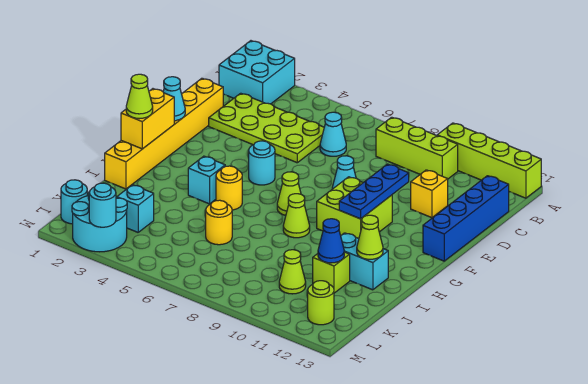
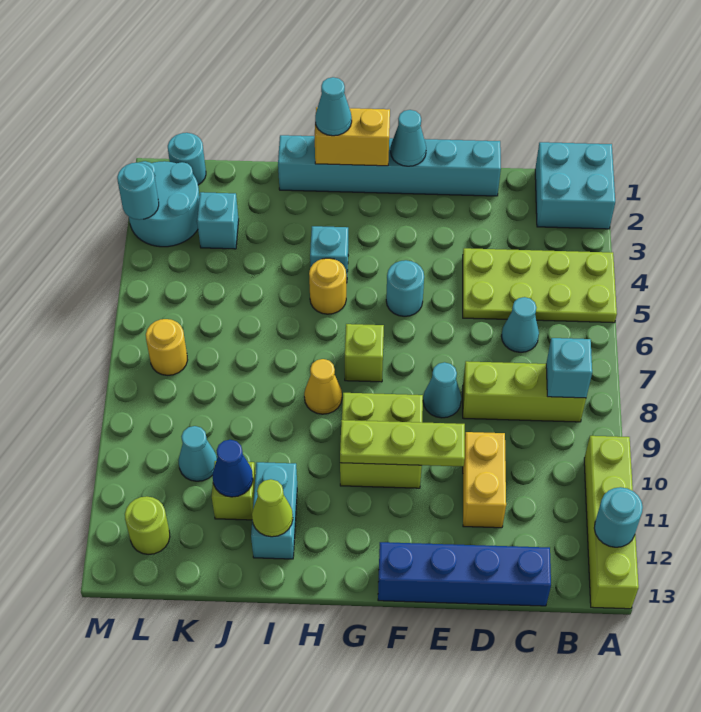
none -> cyan 1x1 round brick [594,487,643,547]
lime 1x3 brick [376,117,458,179] -> lime 1x3 brick turned to [463,361,586,422]
none -> cyan 1x1 brick [546,338,592,398]
lime 2x4 plate [209,93,324,163] -> lime 2x4 plate turned to [463,248,617,323]
yellow 1x6 brick [105,78,223,189] -> cyan 1x6 brick [278,135,501,196]
yellow 1x1 brick [411,170,448,218] -> yellow 1x2 brick [463,432,506,528]
blue 1x3 plate [339,164,409,219] -> lime 1x3 plate [340,420,465,466]
lime 1x1 cone [277,172,301,215] -> lime 1x1 brick [345,324,384,382]
lime 1x1 cone [126,74,153,118] -> cyan 1x1 cone [315,77,352,136]
lime 1x1 cone [283,194,310,238] -> yellow 1x1 cone [304,359,342,414]
yellow 1x1 round brick [206,200,232,245] -> yellow 1x1 round brick moved to [146,319,187,375]
lime 1x1 cone [279,250,306,294] -> cyan 1x1 cone [178,426,217,481]

